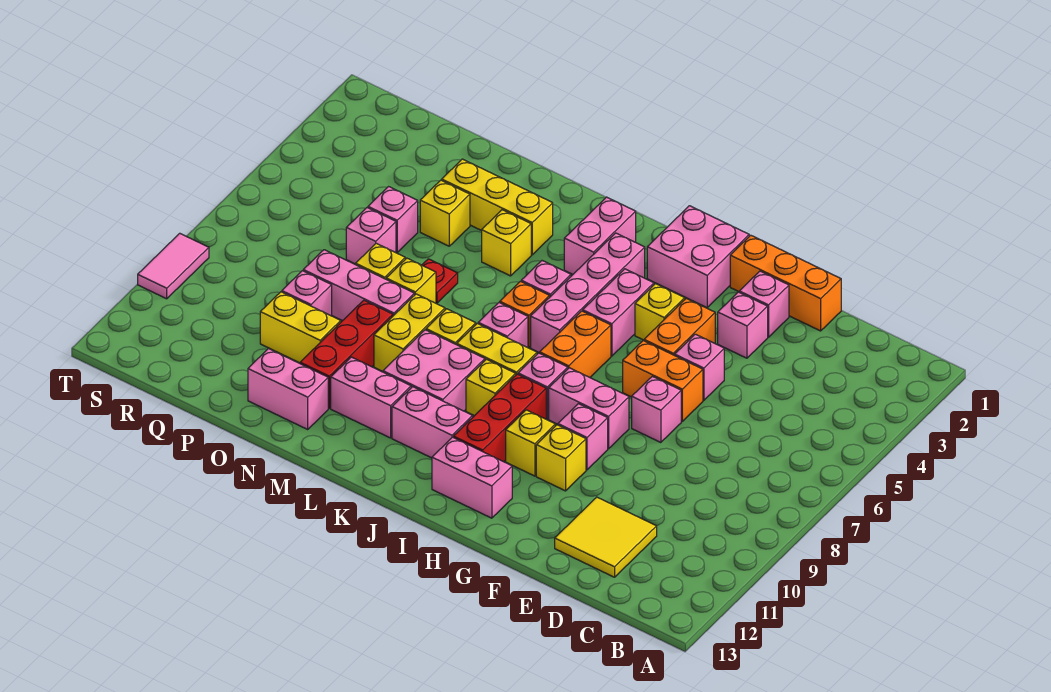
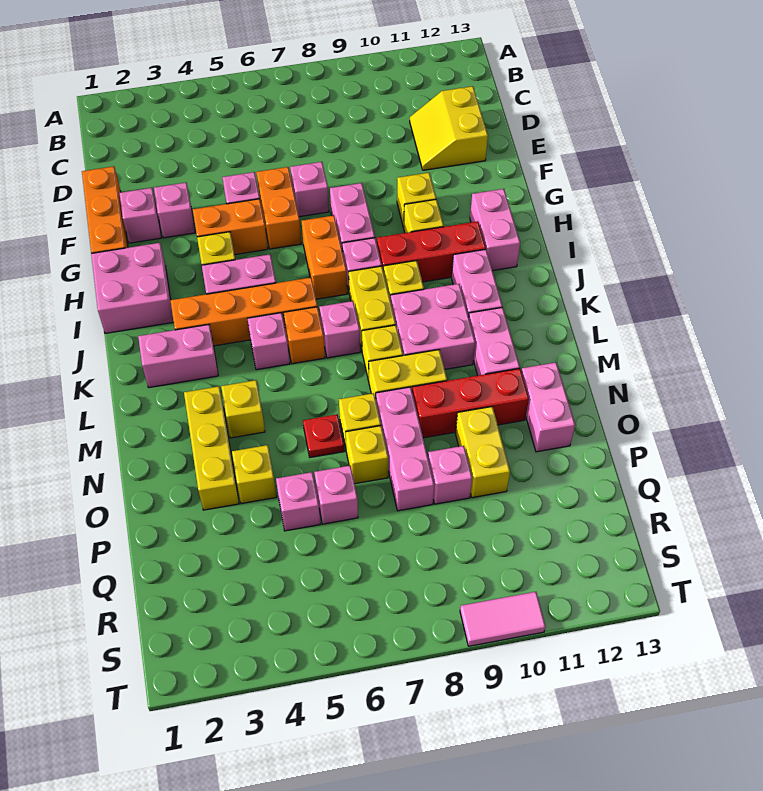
yellow 2x2 tile [555,497,657,577] -> yellow 2x2 slope [410,86,488,170]
pink 1x1 brick [558,404,608,470] -> none
orange 1x2 brick [540,311,611,377] -> orange 1x2 brick turned to [302,215,347,299]
pink 1x4 brick [531,233,645,353] -> orange 1x4 brick [170,278,317,346]

